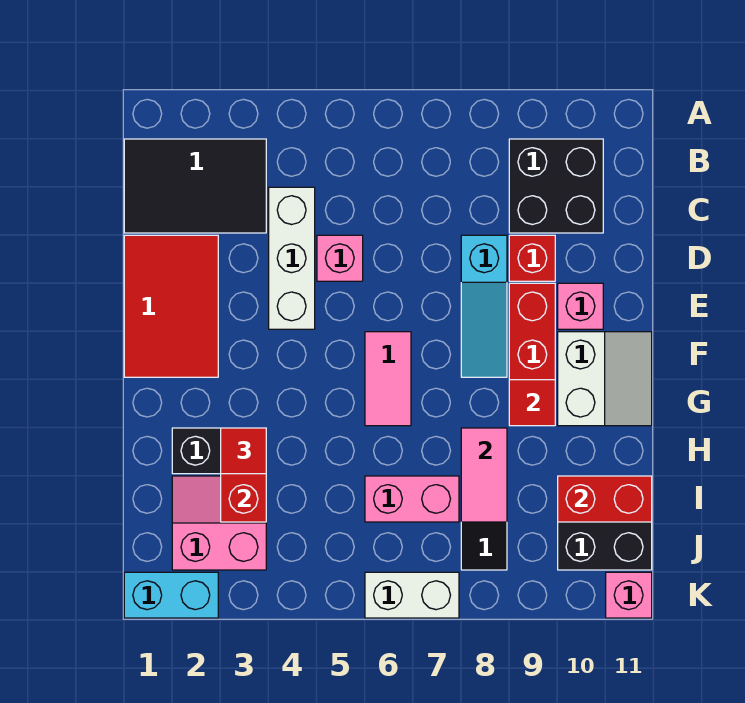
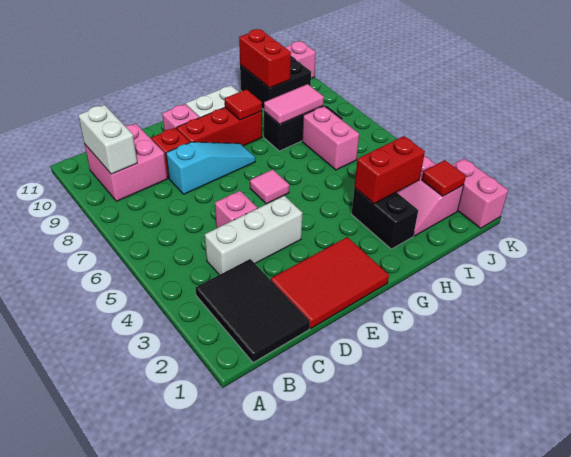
black 2x2 brick [509,139,603,233] -> pink 2x2 brick [85,124,167,201]
pink 1x2 tile [365,332,411,426] -> pink 1x1 tile [250,169,289,204]
red 1x1 tile [221,428,266,474] -> red 1x1 tile moved to [422,160,466,196]
cyan 1x2 brick [124,572,218,618] -> pink 1x2 brick [452,158,508,228]
white 1x2 brick [365,572,459,618] -> white 1x2 brick moved to [78,105,137,174]

